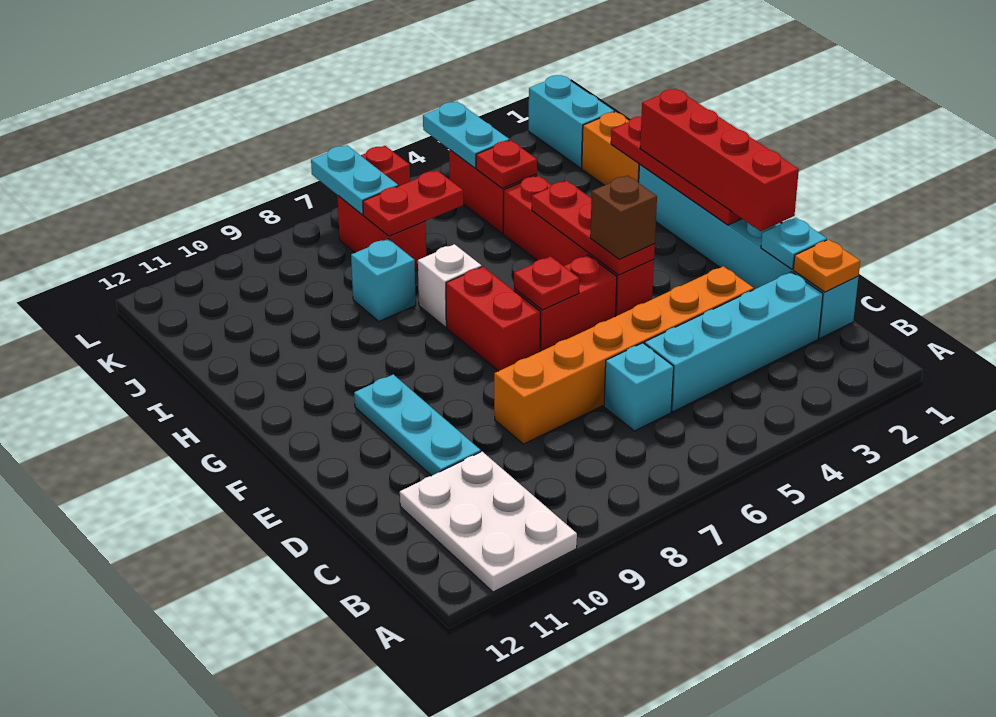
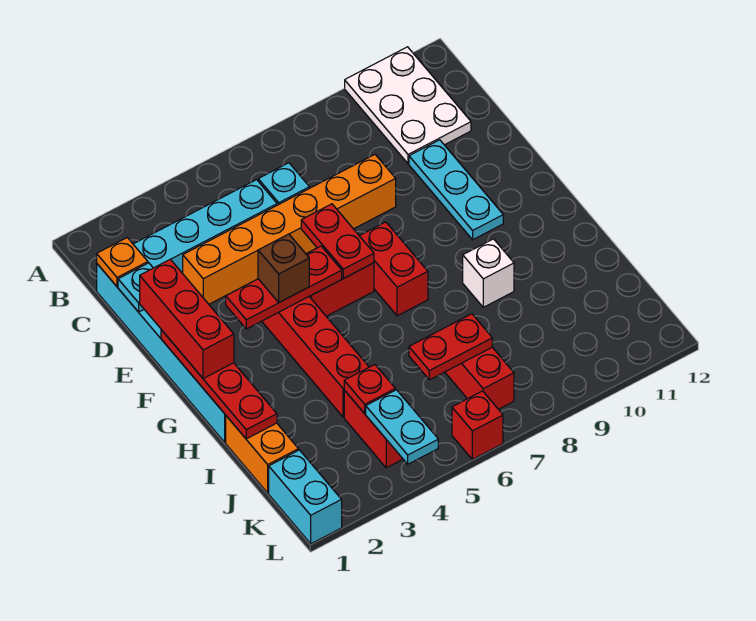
red 1x4 brick [640,89,799,231] -> red 1x3 brick [140,259,234,379]
red 1x3 plate [532,181,655,275] -> red 1x3 plate turned to [226,246,342,329]
red 1x1 plate [514,256,579,310] -> red 1x2 plate [301,204,374,278]
white 1x1 brick [418,244,482,327] -> white 1x1 brick moved to [463,239,514,307]
cyan 1x1 brick [351,239,416,321] -> none
cyan 1x2 plate [311,145,398,215] -> none

